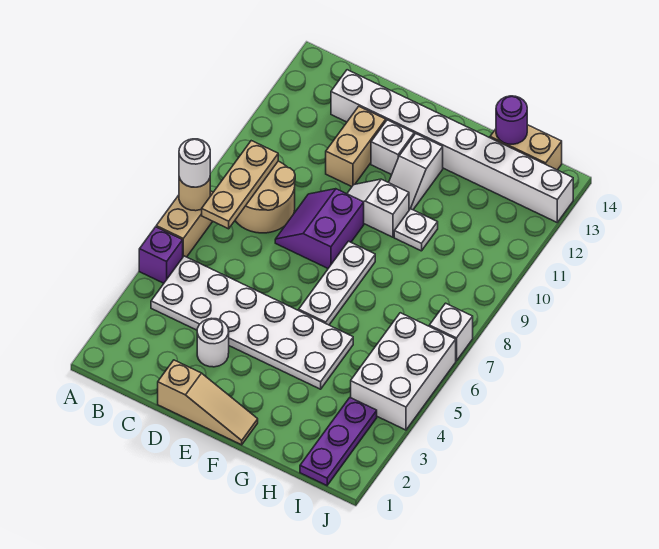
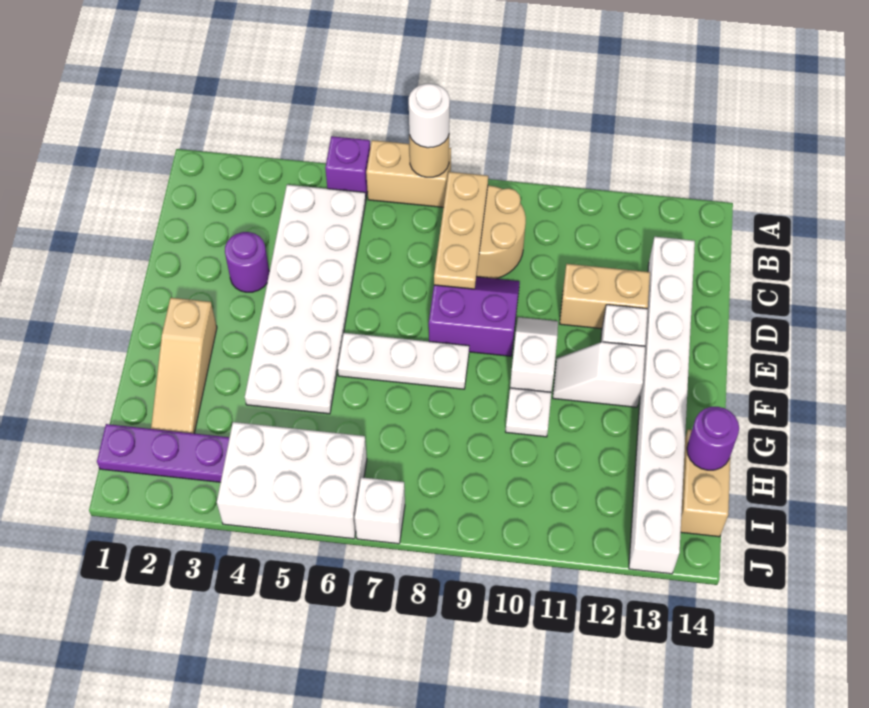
tan 1x3 plate [202,141,278,229] -> tan 1x3 plate turned to [434,172,488,289]
tan 1x3 slope [158,360,258,445] -> tan 1x3 slope moved to [151,298,217,433]
white 1x1 round brick [197,318,229,367] -> purple 1x1 round brick [225,232,269,292]

